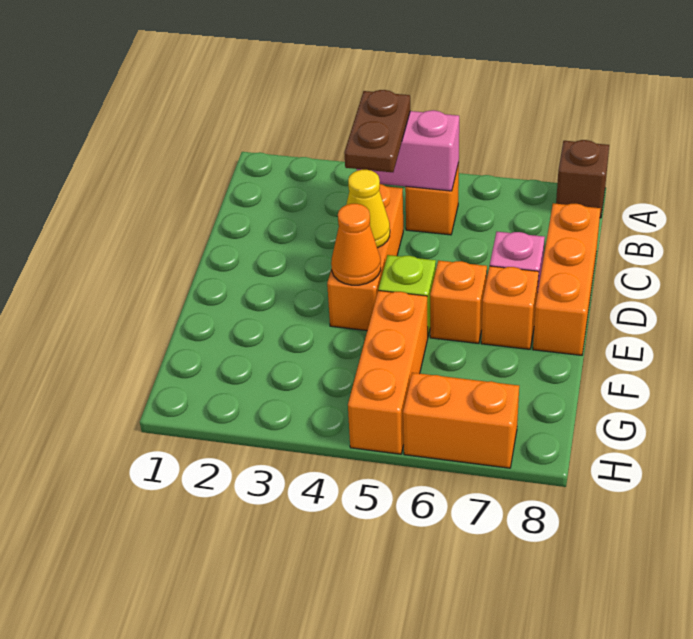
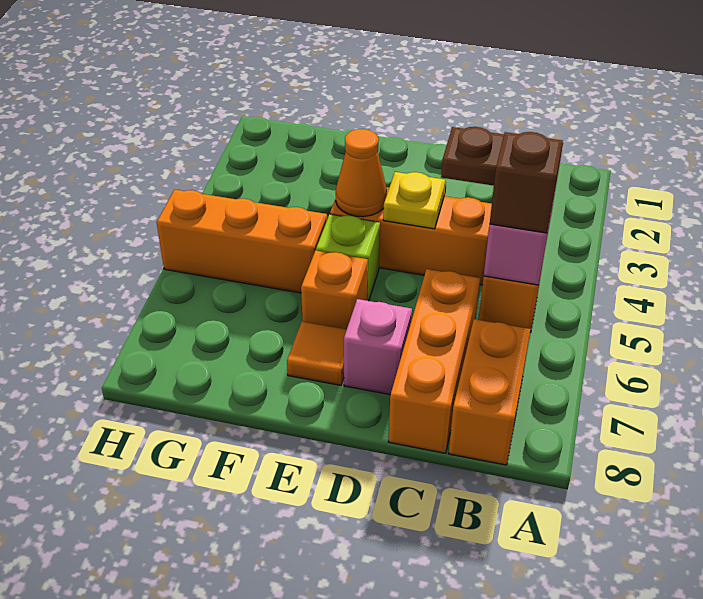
brown 1x1 brick [556,140,609,218] -> brown 1x1 brick moved to [490,132,563,233]
orange 1x3 brick [533,203,601,355] -> orange 1x3 brick turned to [388,269,480,453]
yellow 1x1 cone [346,170,390,248] -> yellow 1x1 plate [383,172,445,229]
orange 1x1 brick [481,266,539,349] -> orange 1x1 tile [287,321,347,385]
orange 1x2 brick [403,373,519,468] -> orange 1x2 brick moved to [449,319,530,465]

